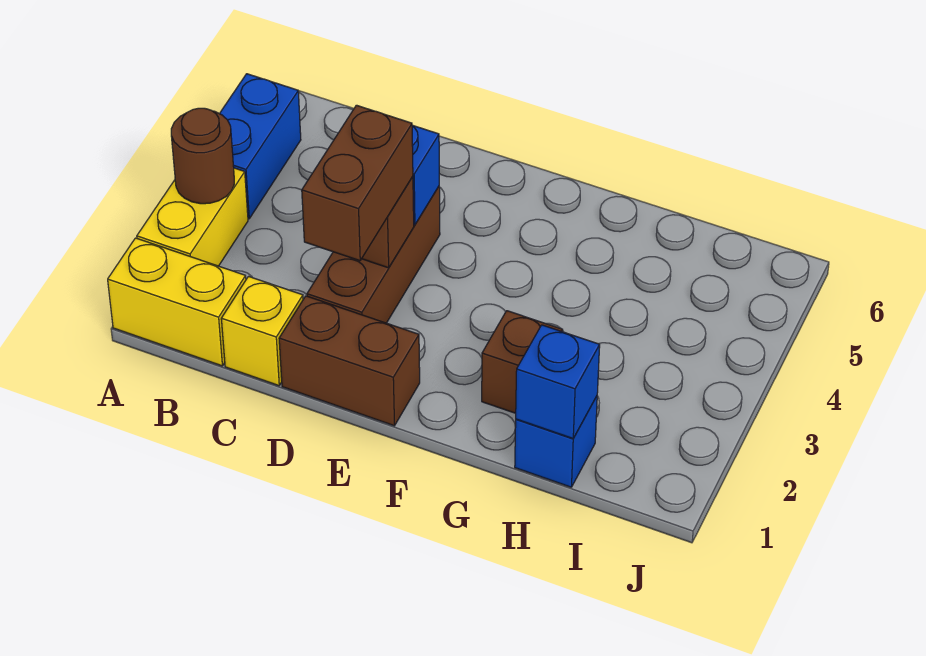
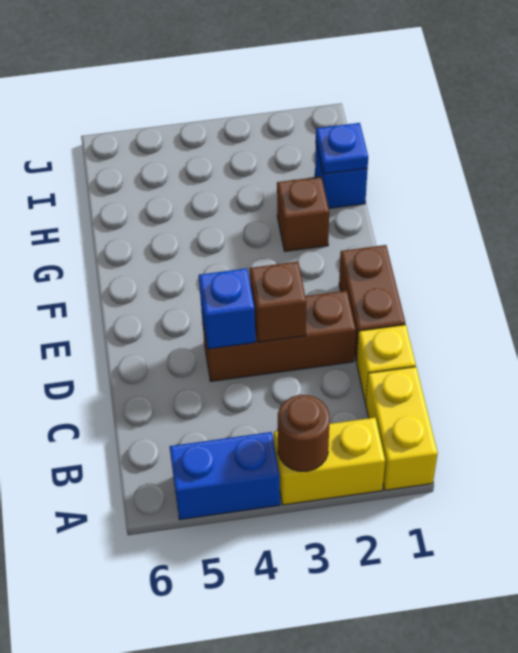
brown 1x2 brick [302,105,413,261] -> none
blue 1x1 brick [516,325,600,438] -> blue 1x1 plate [316,123,368,174]

